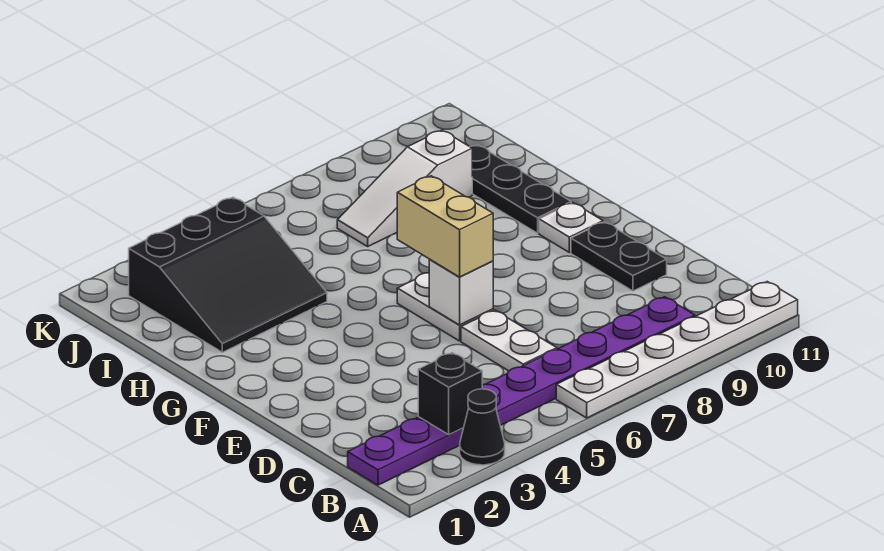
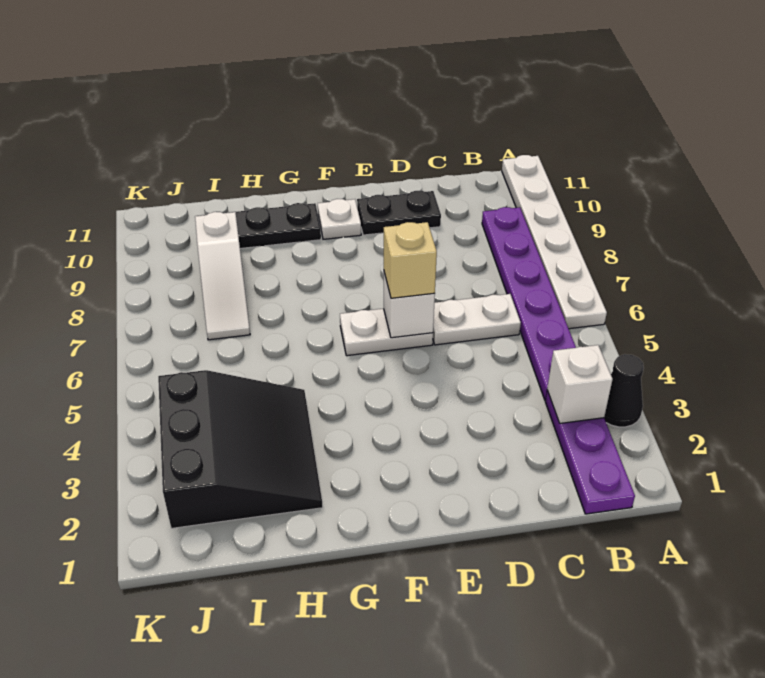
black 1x1 brick [418,353,482,435] -> white 1x1 brick [547,345,613,423]
tan 1x2 brick [397,176,493,277] -> tan 1x1 brick [384,222,437,298]

